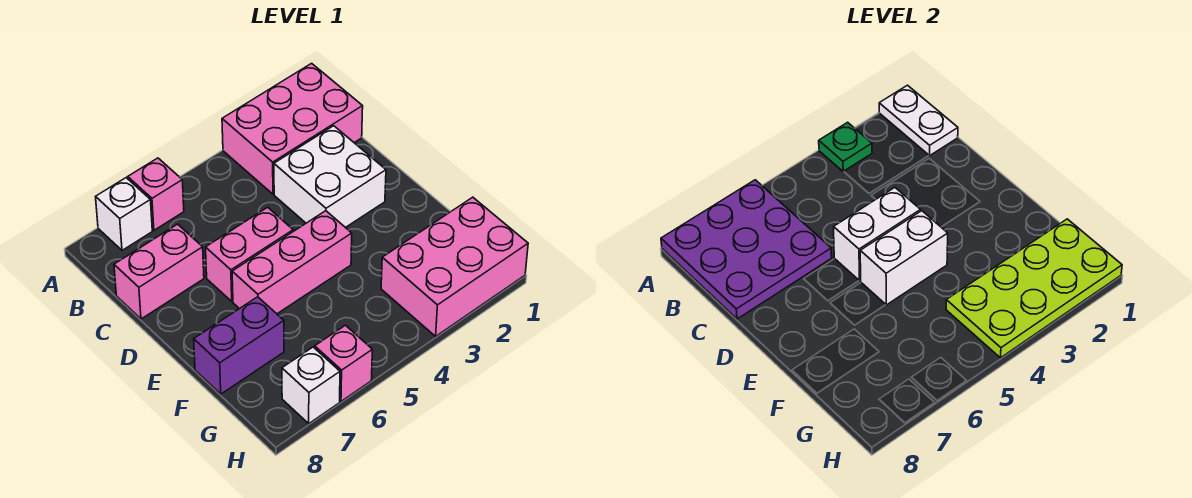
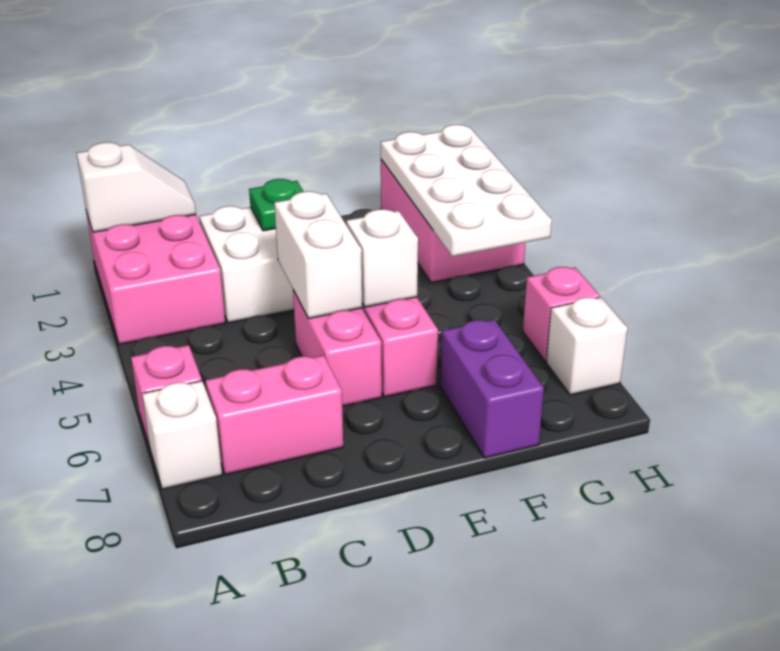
white 1x2 plate [879,85,958,156] -> white 1x2 slope [77,142,196,232]
green 1x1 plate [819,122,872,172] -> green 1x1 plate moved to [249,179,304,231]
purple 3x3 plate [661,180,832,319] -> none
pink 1x2 brick [114,224,204,319] -> pink 1x2 brick turned to [205,355,343,475]
white 1x2 brick [860,211,948,305] -> white 1x1 brick [346,209,418,307]
lime 2x4 plate [946,219,1122,358] -> white 2x4 plate [381,125,552,256]

